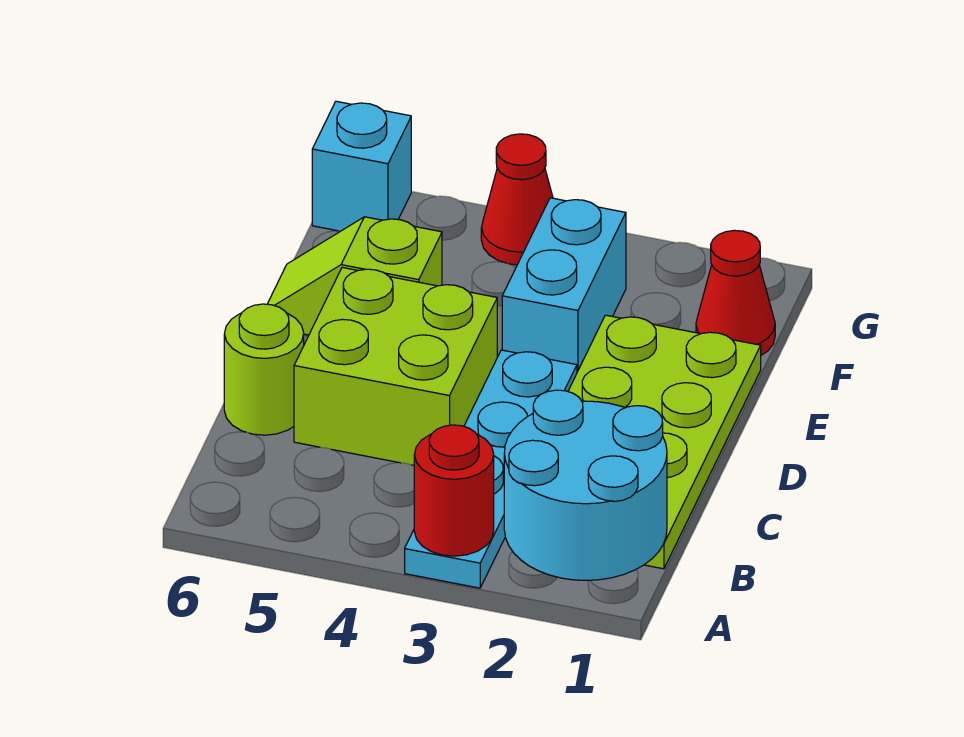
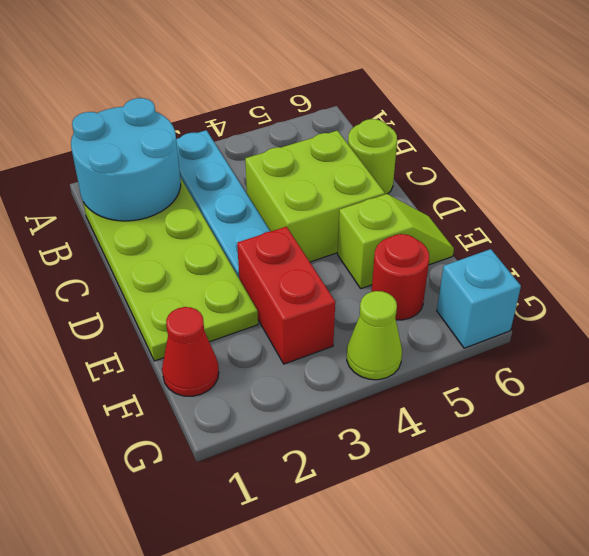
red 1x1 round brick [414,425,494,556] -> red 1x1 round brick moved to [372,234,429,320]
cyan 1x2 brick [502,198,626,372] -> red 1x2 brick [237,227,335,364]
red 1x1 cone [481,134,553,265] -> lime 1x1 cone [347,291,402,380]

